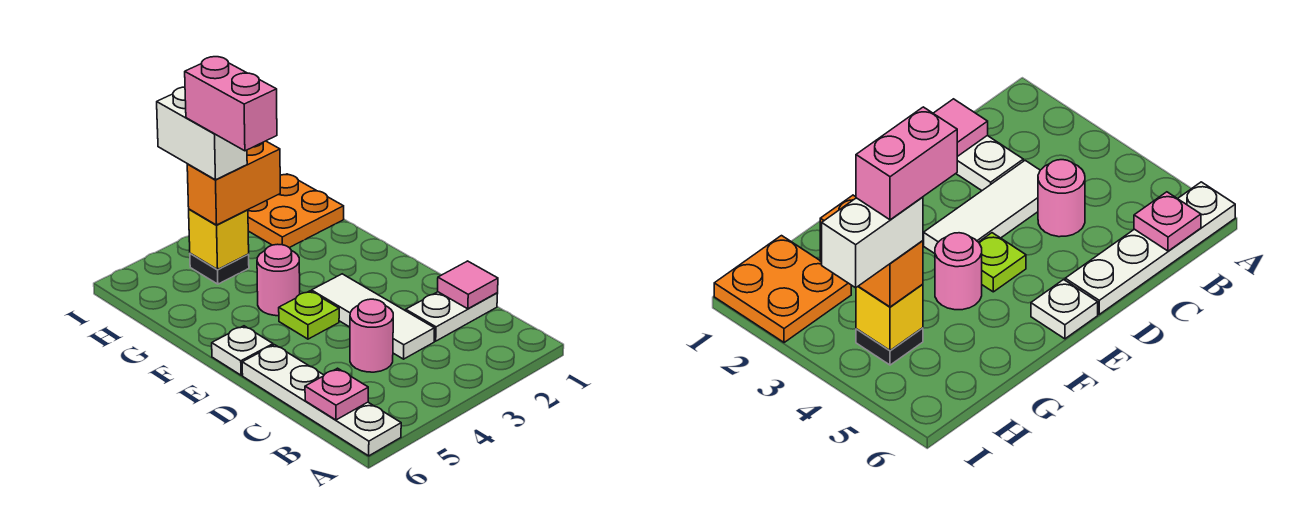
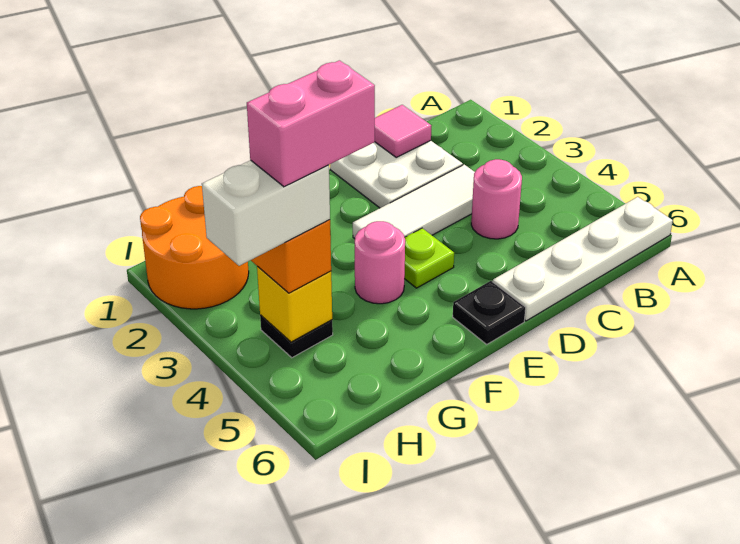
pink 1x1 plate [305,368,368,420] -> none
white 1x2 plate [406,292,498,341] -> white 2x2 plate [330,141,463,208]
white 1x1 plate [212,326,273,375] -> black 1x1 plate [453,281,526,344]
orange 2x2 plate [248,174,344,248] -> orange 2x2 round brick [140,186,249,309]

